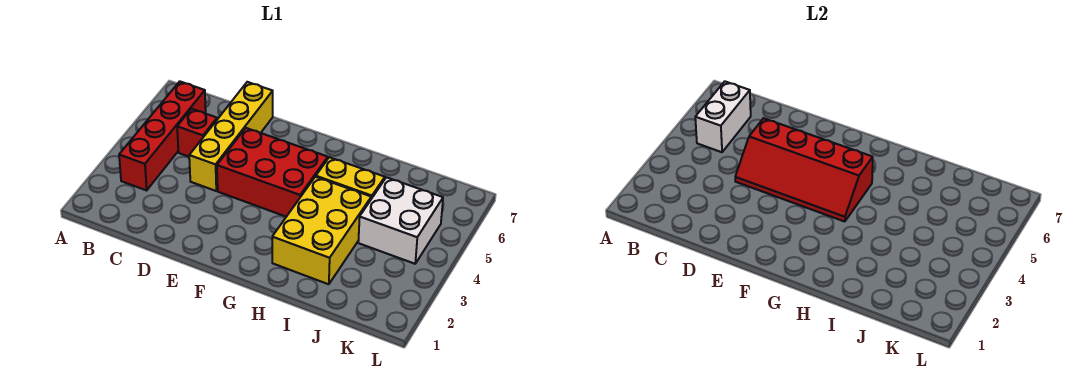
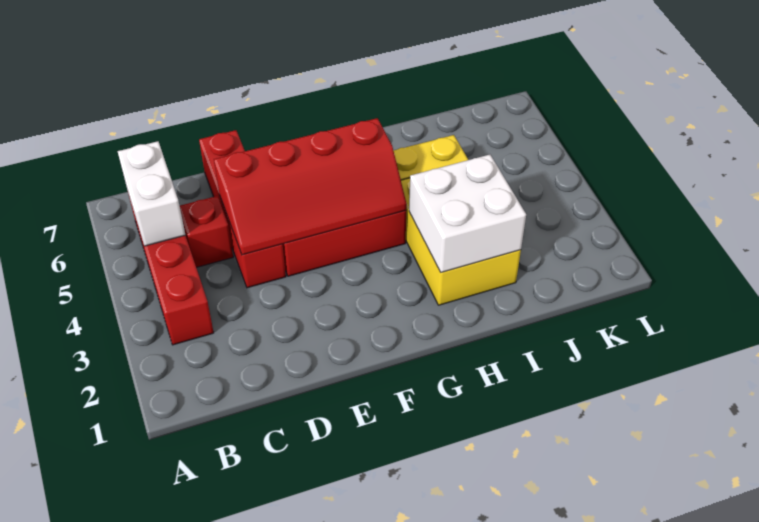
yellow 1x4 brick [189,82,273,191] -> red 1x4 brick [199,130,286,288]
white 2x2 brick [358,177,443,264] -> white 2x2 brick moved to [409,155,526,272]

